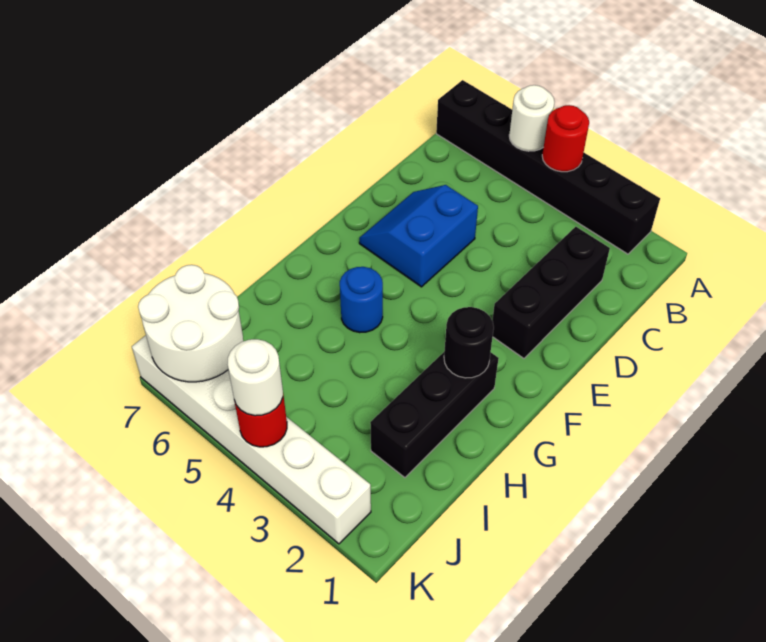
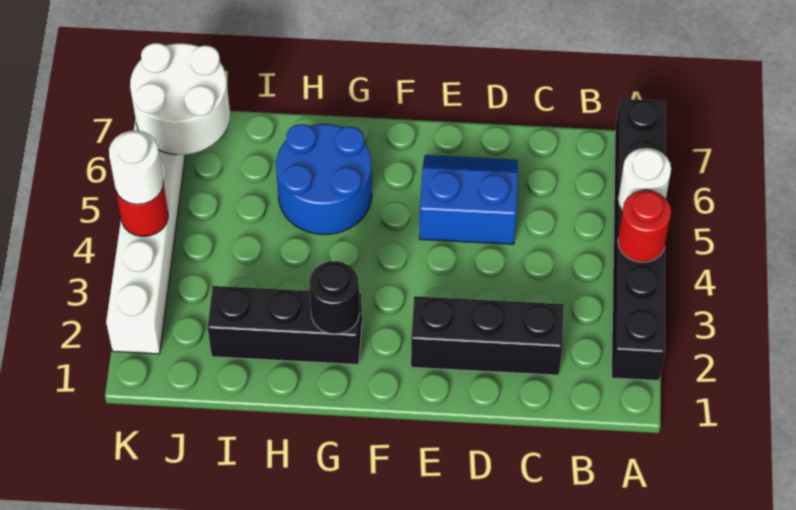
blue 1x1 round brick [340,267,383,333] -> blue 2x2 round brick [276,124,372,235]

